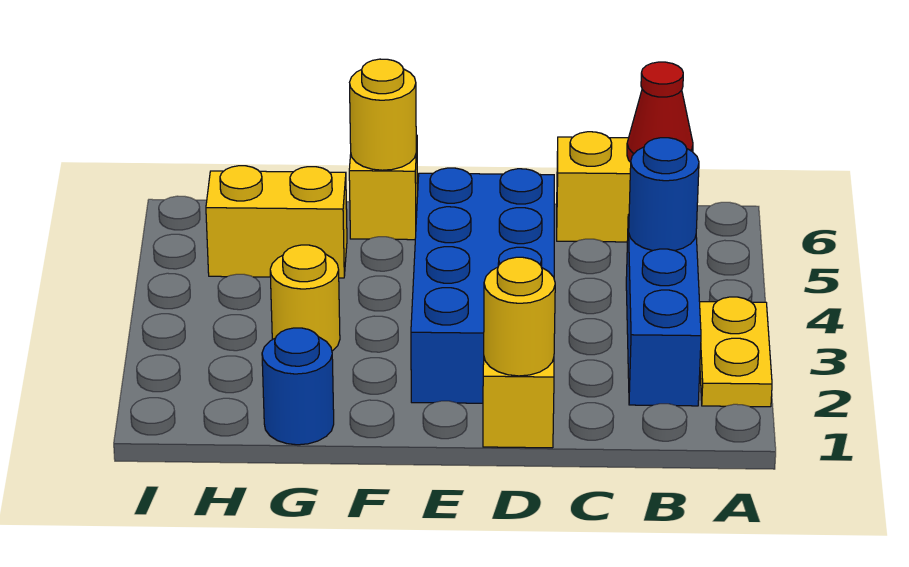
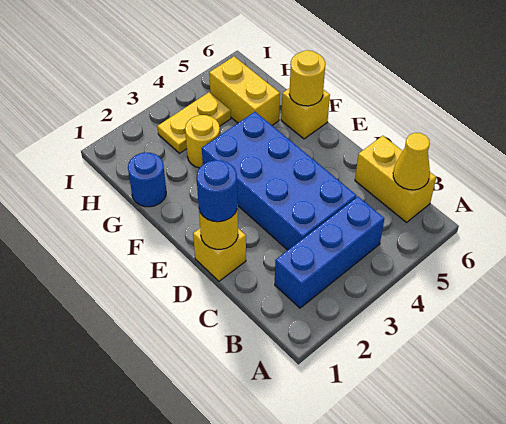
yellow 1x2 plate [700,297,772,407] -> yellow 1x2 plate moved to [157,92,231,153]
blue 1x1 round brick [629,138,699,251] -> blue 1x1 round brick moved to [197,160,237,222]
red 1x1 cone [627,62,693,162] -> yellow 1x1 cone [393,133,430,190]
blue 2x4 brick [411,168,554,403] -> blue 2x4 brick turned to [202,112,357,250]

